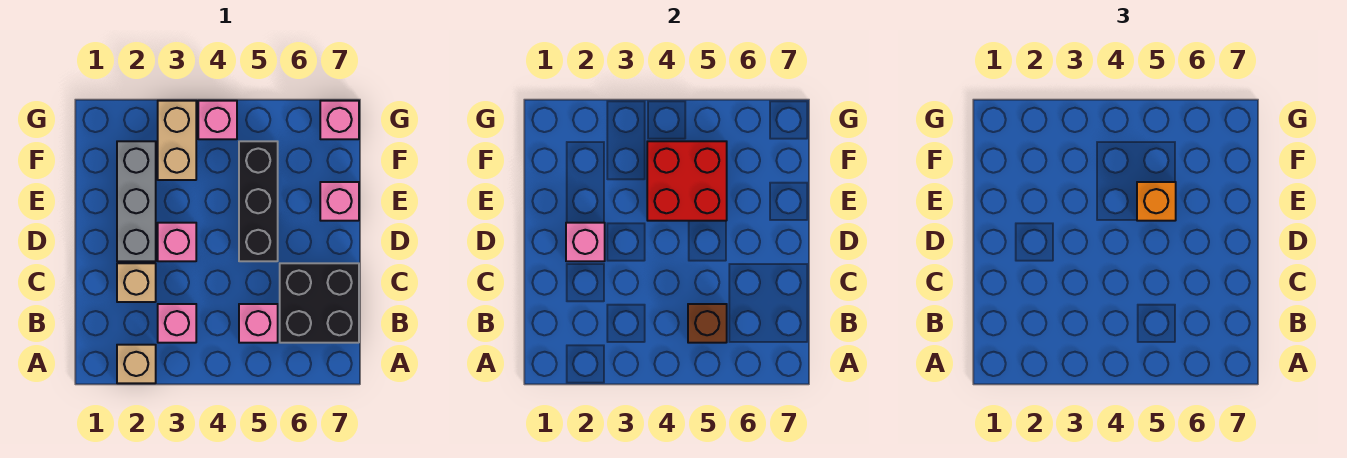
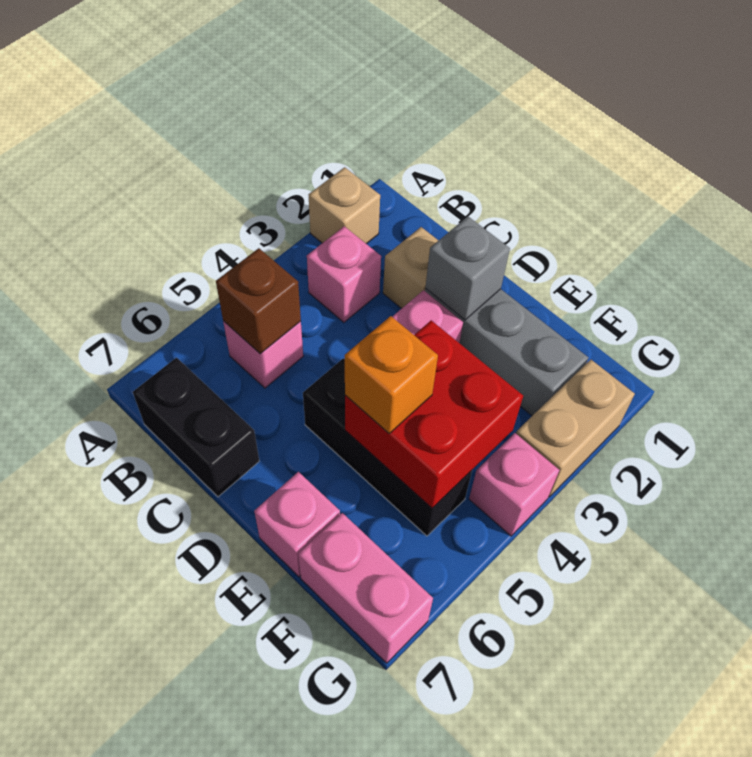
black 2x2 brick [280,263,359,343] -> black 1x2 brick [133,358,259,497]
pink 1x1 brick [566,223,605,261] -> grey 1x1 brick [425,217,510,320]
tan 1x2 brick [158,101,196,180] -> tan 1x2 brick turned to [516,360,635,497]
pink 1x1 brick [320,101,359,139] -> pink 1x2 brick [298,513,433,663]

